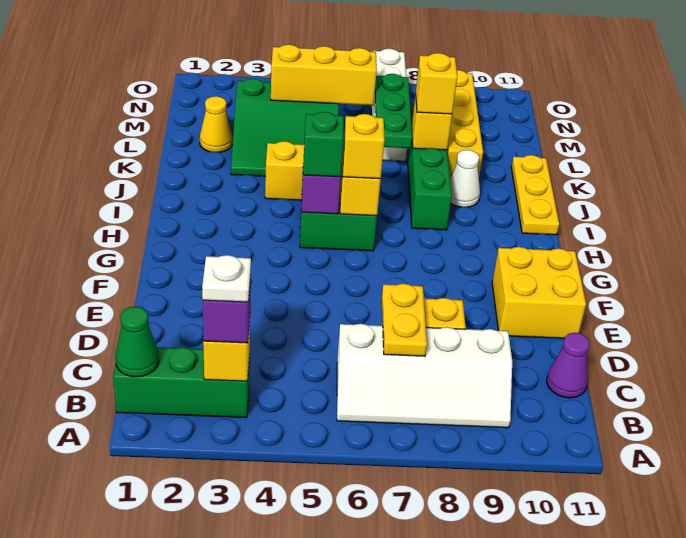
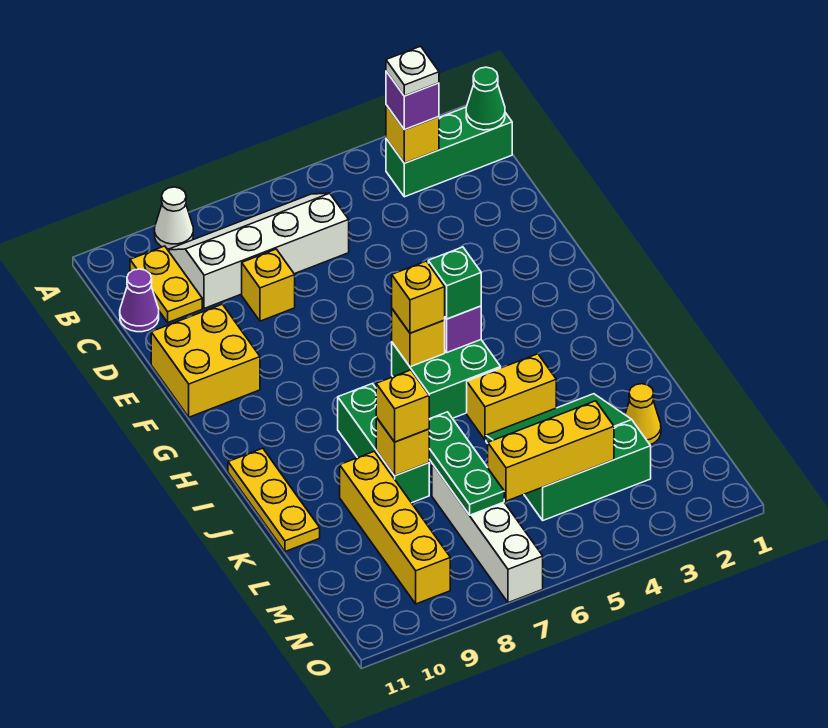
yellow 1x2 plate [382,284,427,356] -> yellow 1x2 plate moved to [130,246,202,322]
white 1x1 cone [450,150,480,207] -> white 1x1 cone moved to [154,187,193,249]

